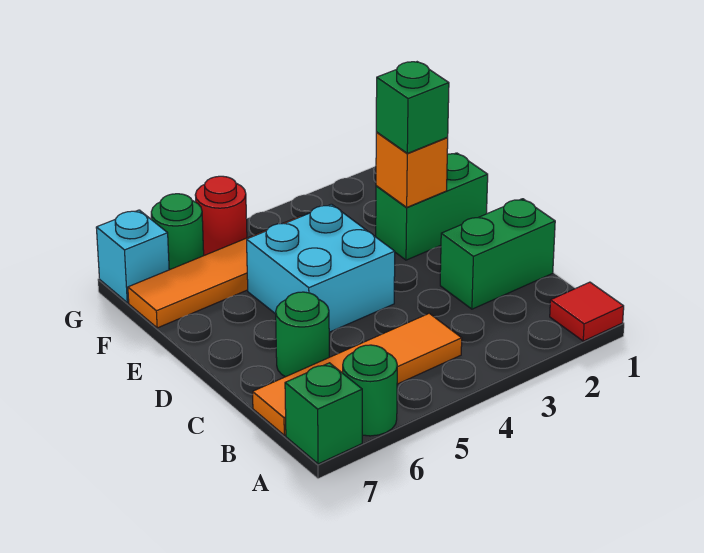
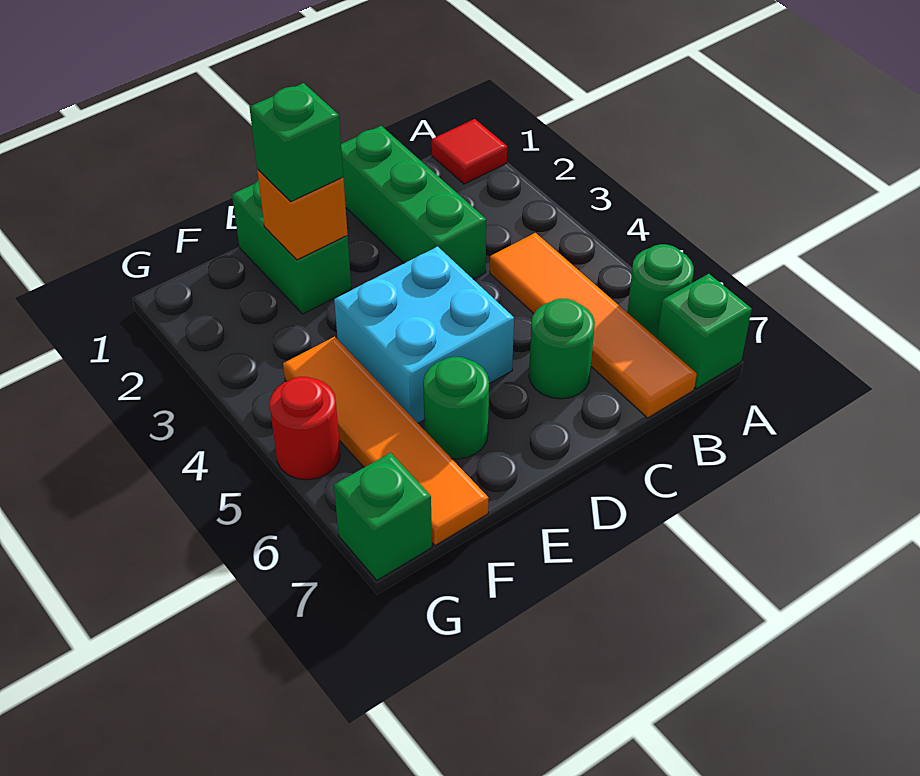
green 1x2 brick [440,199,555,309] -> green 1x3 brick [341,126,486,279]
green 1x1 round brick [151,194,204,270] -> green 1x1 round brick moved to [423,357,489,459]
cyan 1x1 brick [96,210,169,303] -> green 1x1 brick [334,453,432,580]

